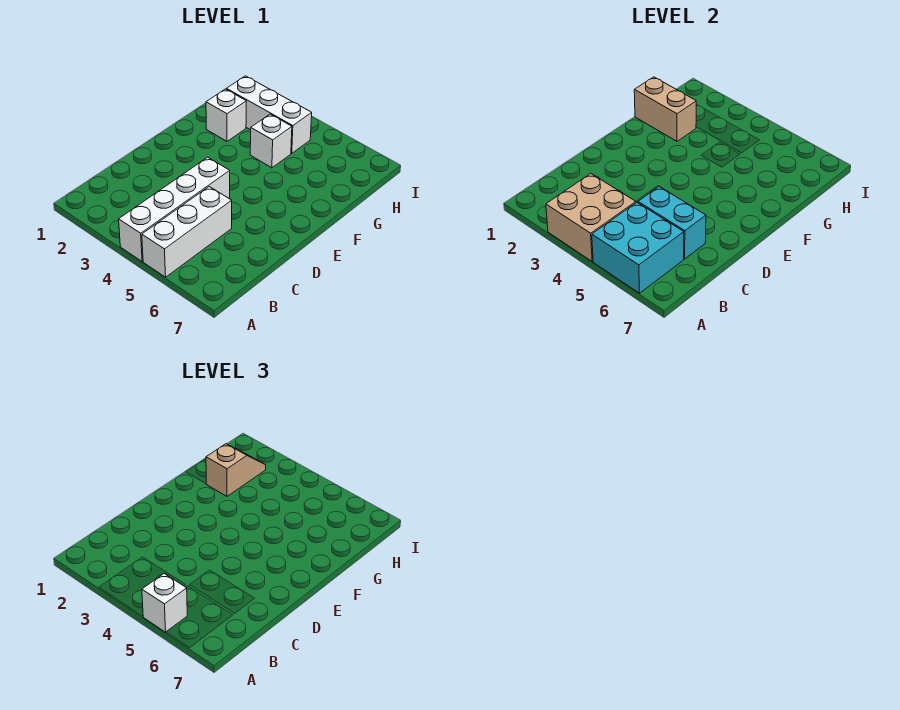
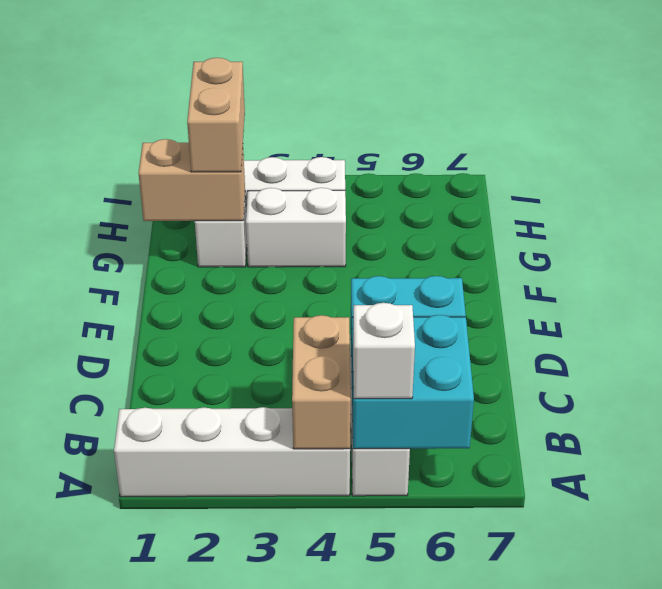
tan 2x2 brick [546,174,636,261] -> tan 1x2 brick [292,315,351,449]
white 1x4 brick [119,157,230,261] -> white 1x4 brick turned to [114,407,350,497]
tan 1x2 slope [206,444,266,496] -> tan 1x2 brick [187,58,245,172]
white 1x1 brick [250,114,292,168] -> white 1x2 brick [246,188,346,267]

